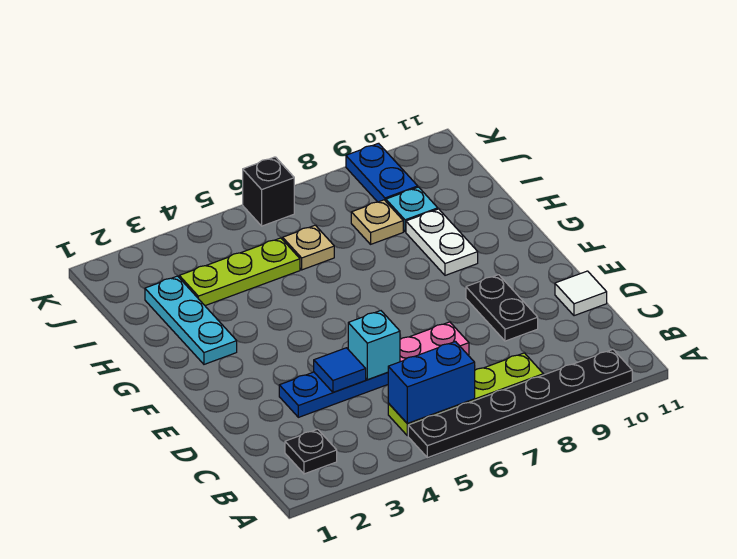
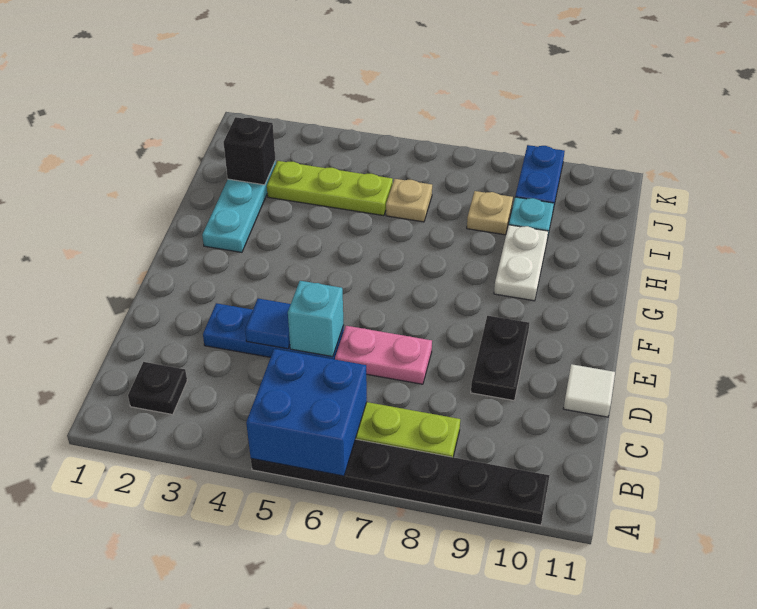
blue 1x2 brick [388,342,475,424] -> blue 2x2 brick [246,349,367,476]
black 1x1 brick [243,157,294,226] -> black 1x1 brick moved to [223,117,275,185]

